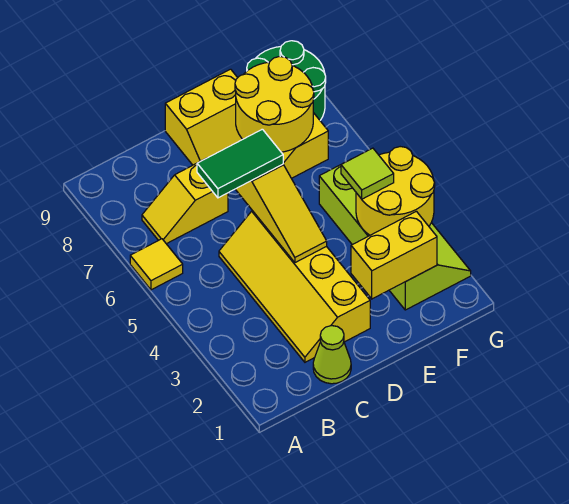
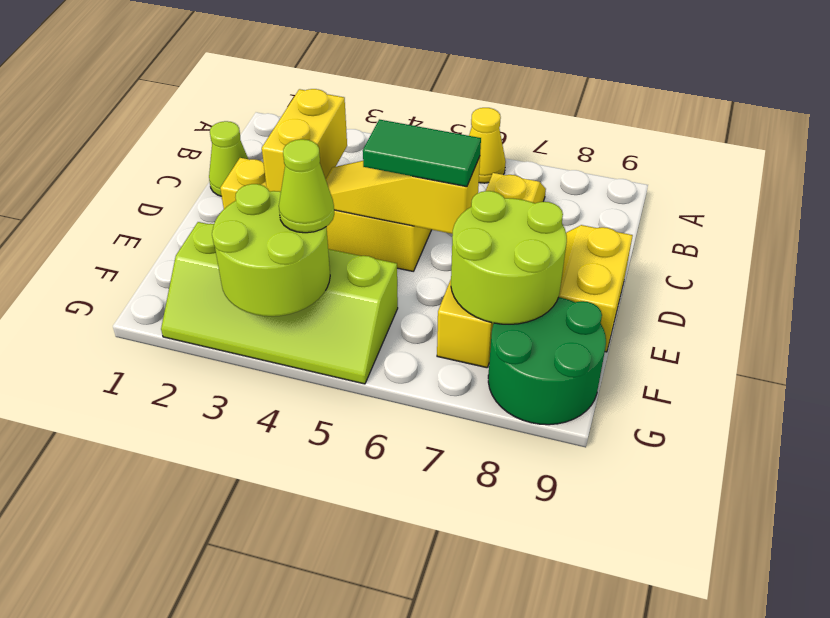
yellow 1x1 tile [130,239,183,290] -> yellow 1x1 cone [469,108,506,183]
green 1x2 tile [197,129,283,198] -> green 1x2 tile turned to [363,119,481,187]
yellow 1x2 brick [351,211,437,299] -> yellow 1x2 brick moved to [262,89,347,191]
yellow 2x2 round brick [235,56,314,152] -> lime 2x2 round brick [451,191,567,324]
yellow 2x2 round brick [356,147,435,235] -> lime 2x2 round brick [212,184,330,316]
lime 1x1 tile [341,148,394,199] -> lime 1x1 cone [279,139,334,233]

